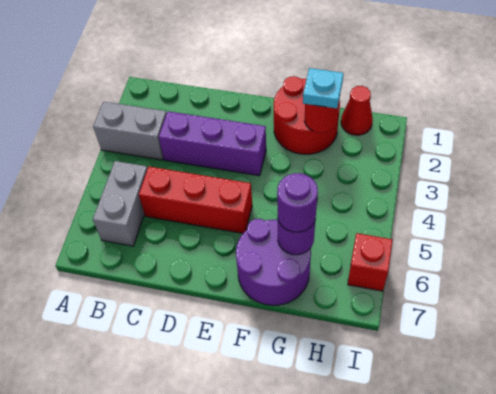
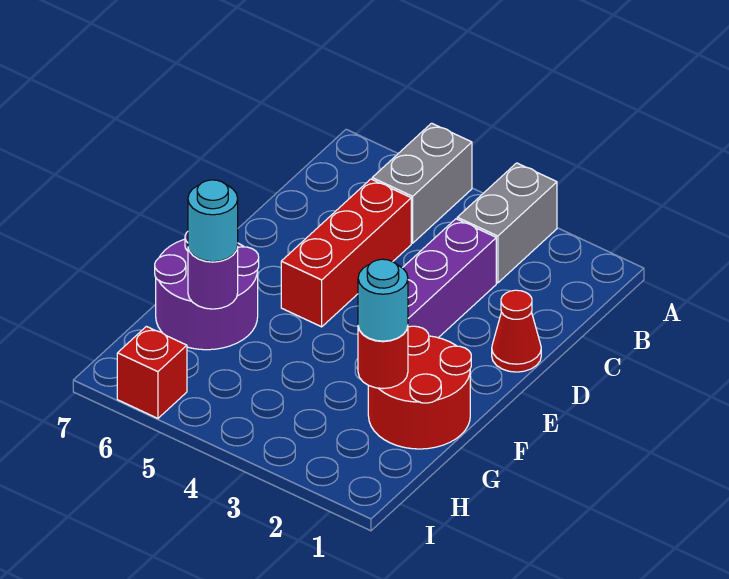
grey 1x2 brick [93,161,148,246] -> grey 1x2 brick turned to [372,123,472,243]
cyan 1x1 plate [303,68,343,108] -> cyan 1x1 round brick [358,259,408,341]
purple 1x1 round brick [277,173,318,232] -> cyan 1x1 round brick [188,180,238,262]
red 1x1 cone [341,86,373,135] -> red 1x1 cone moved to [492,290,541,372]

